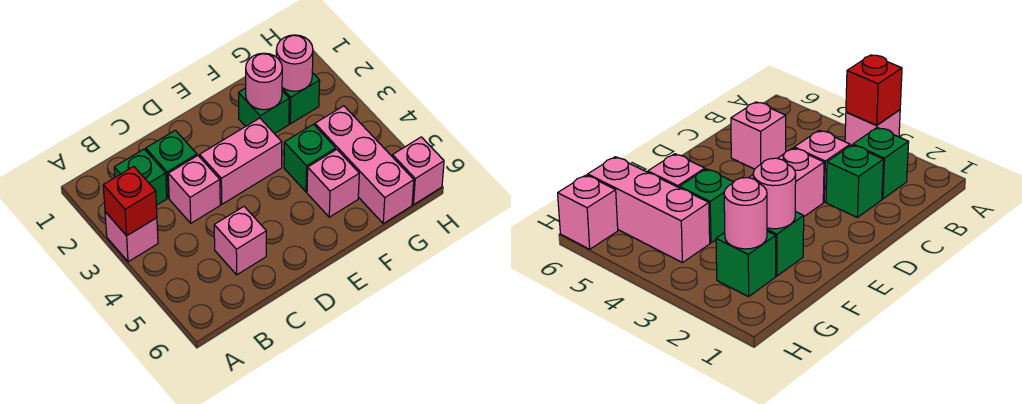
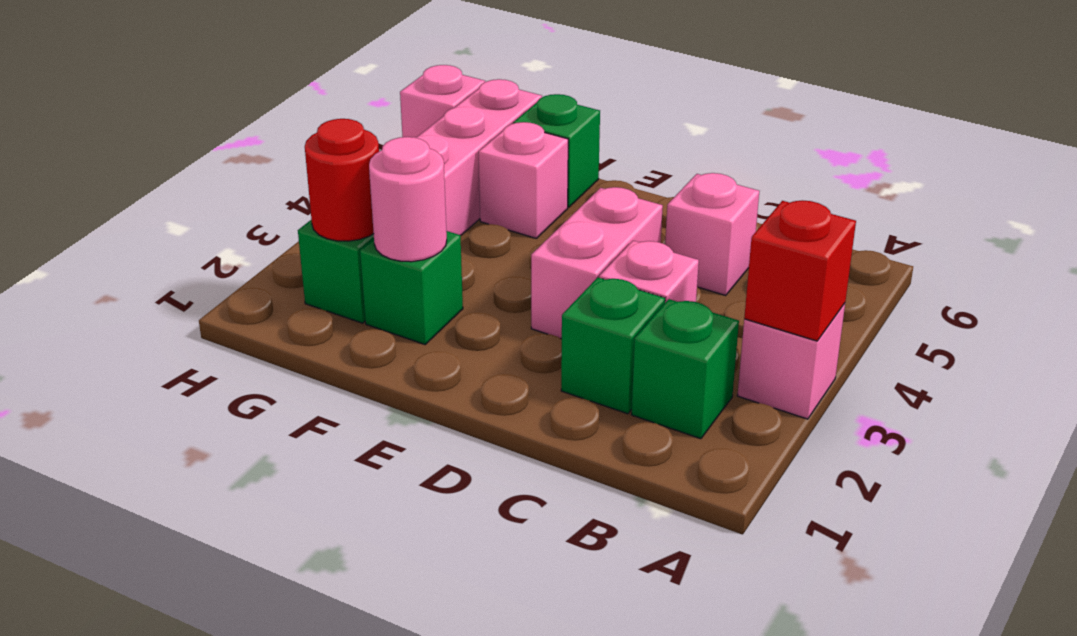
pink 1x2 brick [200,118,282,204] -> pink 1x2 brick turned to [531,187,663,339]
green 1x1 brick [284,124,336,192] -> green 1x1 brick moved to [513,94,600,207]
pink 1x1 round brick [276,35,313,91] -> red 1x1 round brick [305,119,379,241]

